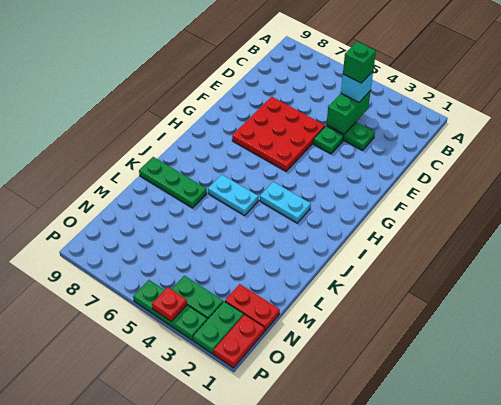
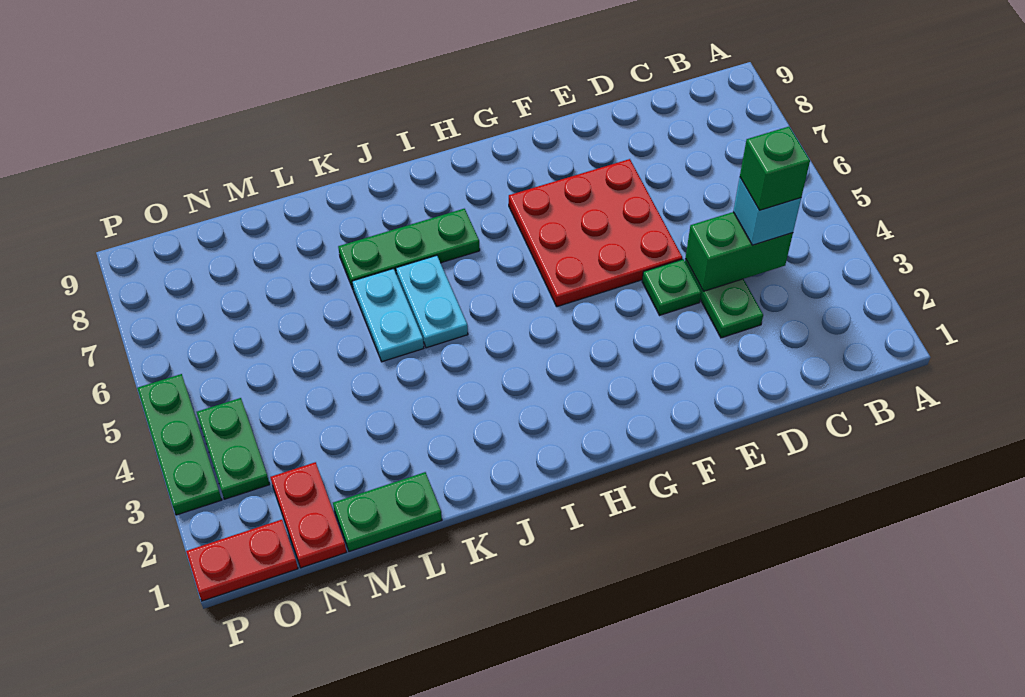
cyan 1x2 plate [260,182,311,223] -> cyan 1x2 plate moved to [352,269,424,362]
green 1x3 plate [139,157,207,208] -> green 1x3 plate turned to [338,209,480,288]
green 1x2 plate [193,301,244,354] -> green 1x2 plate moved to [333,472,442,552]
red 1x1 plate [152,287,187,322] -> none

